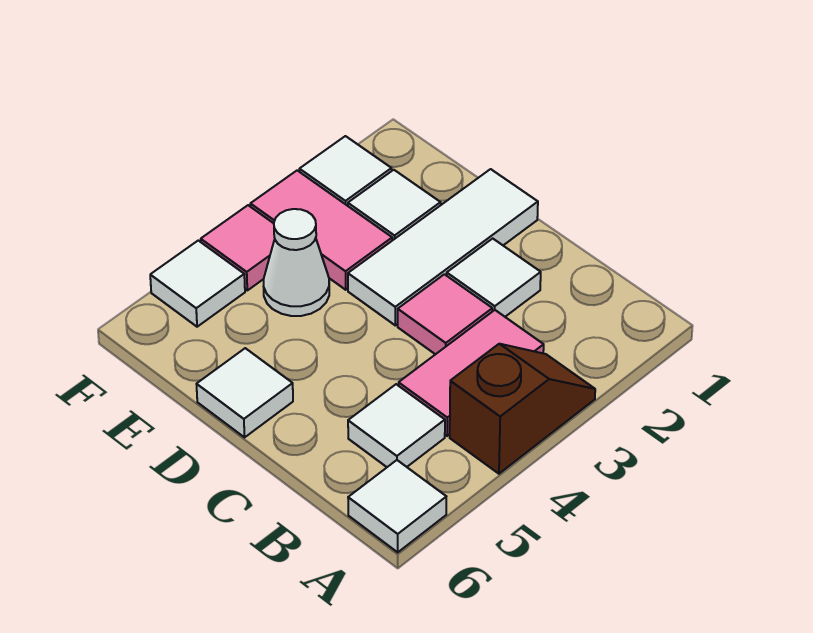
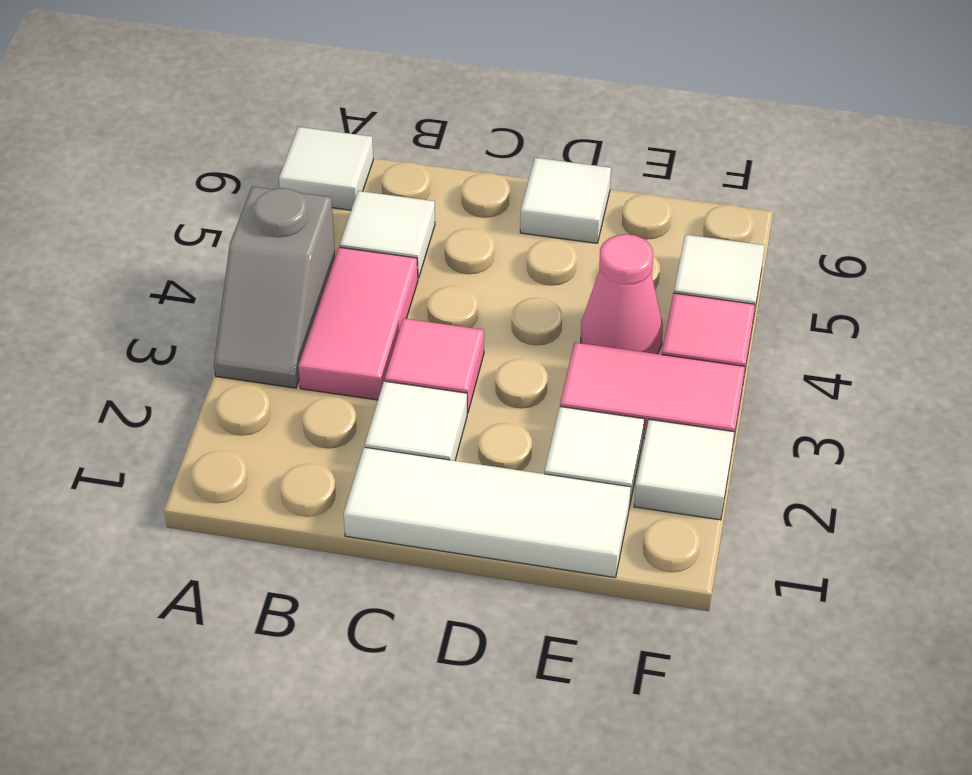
brown 1x2 slope [450,344,595,474] -> grey 1x2 slope [214,187,335,388]
white 1x3 tile [348,169,538,325] -> white 1x3 tile turned to [344,447,631,578]
white 1x1 cone [264,209,329,316] -> pink 1x1 cone [581,234,663,354]

